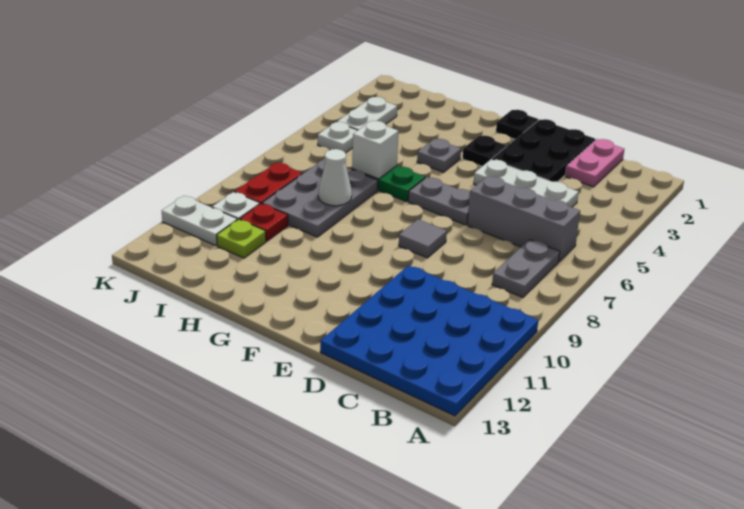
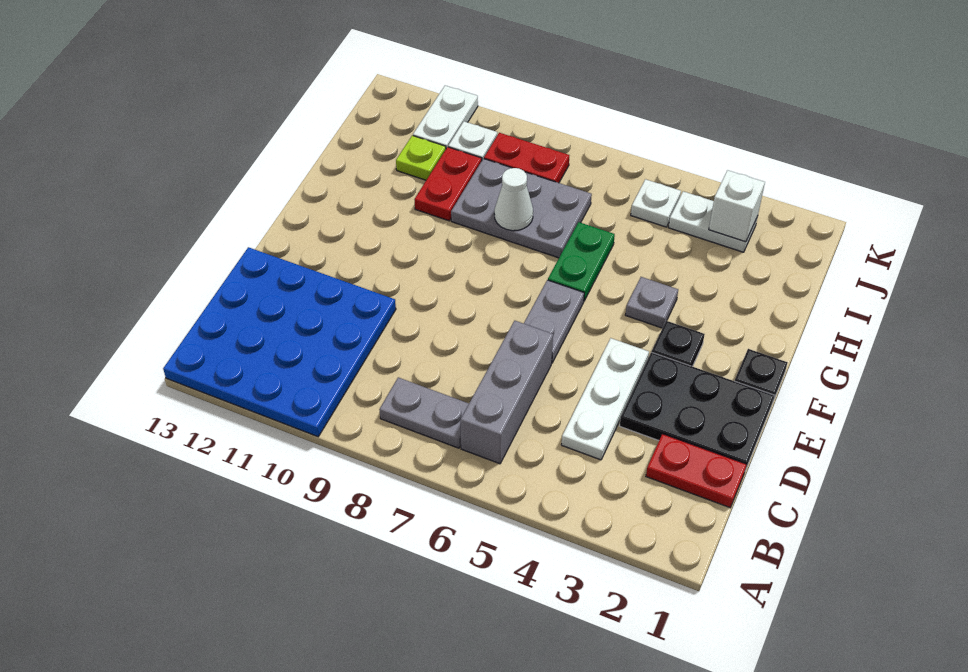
pink 1x2 plate [565,139,624,187] -> red 1x2 plate [646,434,747,508]
grey 1x1 tile [399,219,447,258] -> none
white 1x1 brick [352,121,398,179] -> white 1x1 brick moved to [709,170,765,242]
red 1x1 plate [240,203,288,241] -> red 1x2 plate [414,147,482,221]

